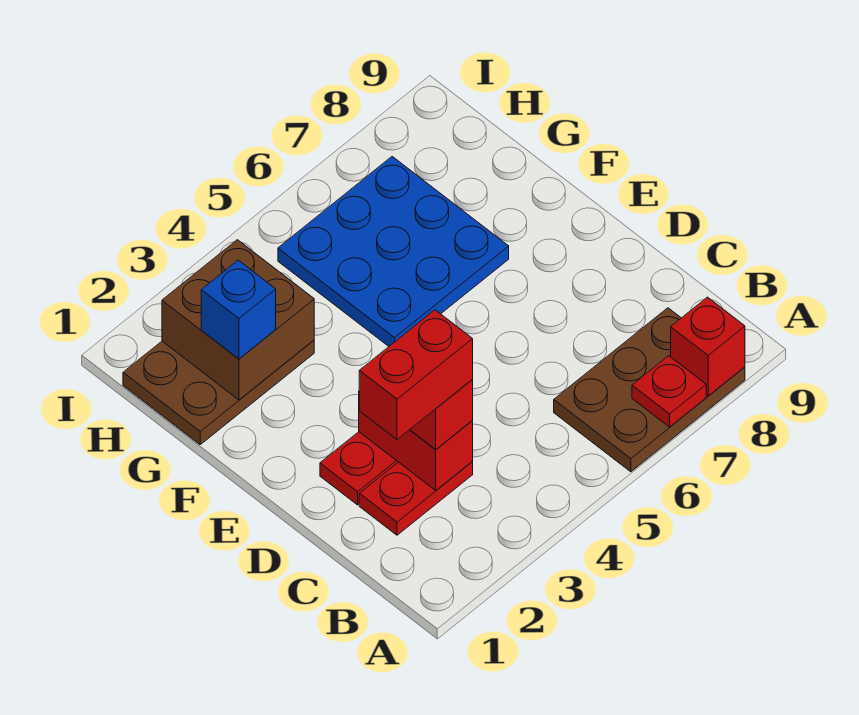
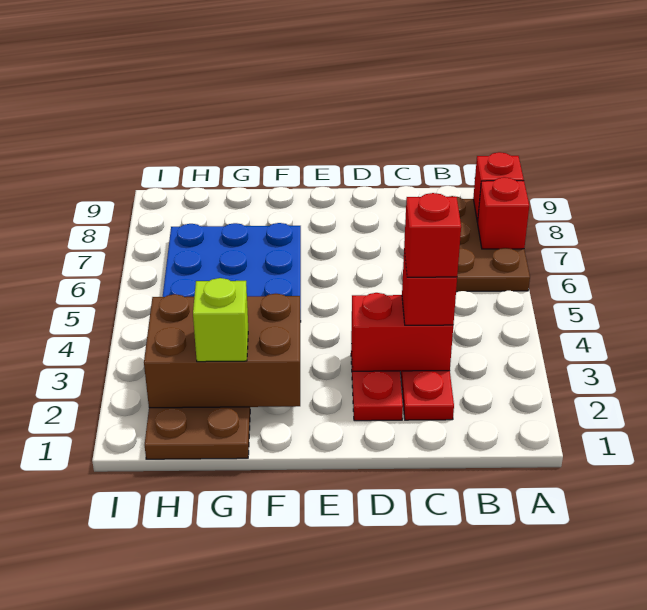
red 1x1 plate [632,356,706,427] -> red 1x1 brick [477,177,529,249]
red 1x2 brick [359,310,473,440] -> red 1x1 brick [404,193,461,277]
brown 2x2 brick [162,240,314,400] -> brown 2x3 brick [144,294,300,408]
blue 1x1 brick [201,260,276,359] -> lime 1x1 brick [193,278,248,362]

